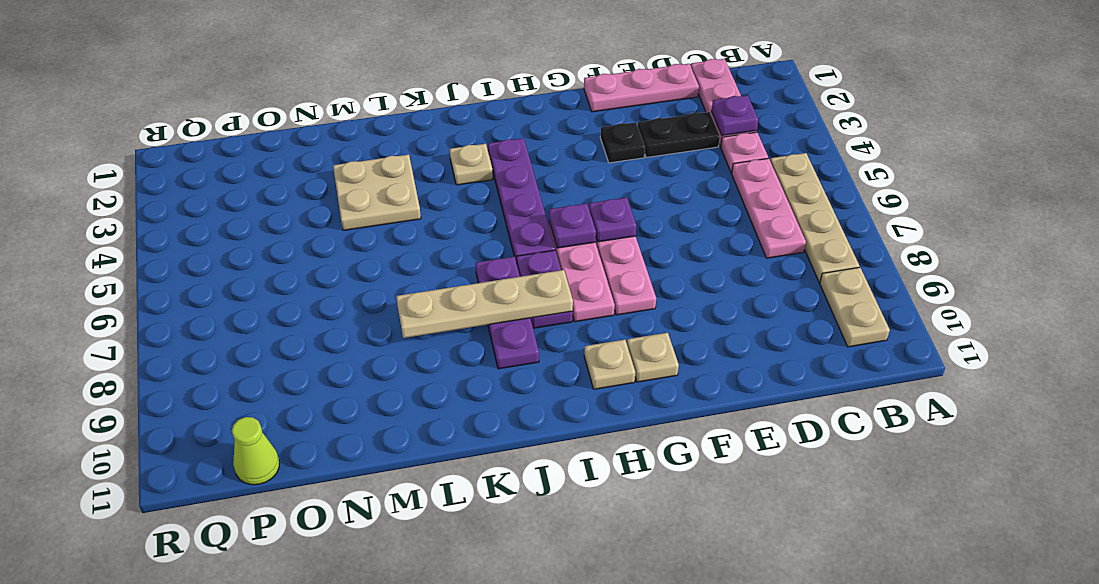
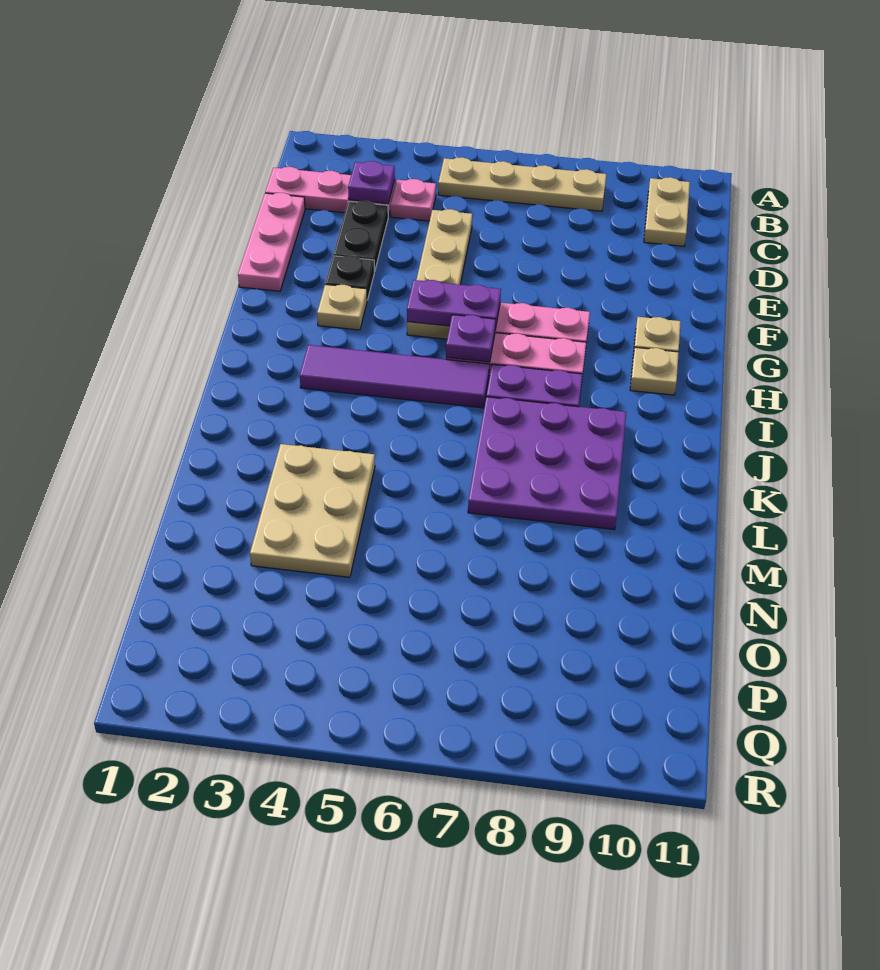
tan 1x2 plate [820,267,890,347] -> tan 1x2 plate turned to [644,177,690,246]
pink 1x3 plate [732,158,806,258] -> none
purple 1x1 plate [589,198,636,242] -> purple 1x2 plate [407,280,501,329]
purple 1x4 plate [488,138,555,263] -> purple 1x4 tile [300,345,490,408]
tan 1x4 plate [396,270,573,338] -> tan 1x4 plate moved to [407,209,472,339]
tan 1x1 plate [450,144,493,185] -> tan 1x1 plate moved to [317,285,367,330]
purple 1x3 plate [476,257,539,369] -> purple 3x3 plate [468,397,626,530]
tan 2x2 plate [333,154,421,230] -> tan 2x3 plate [250,444,375,577]
lime 1x1 cone [232,417,280,485] -> none

